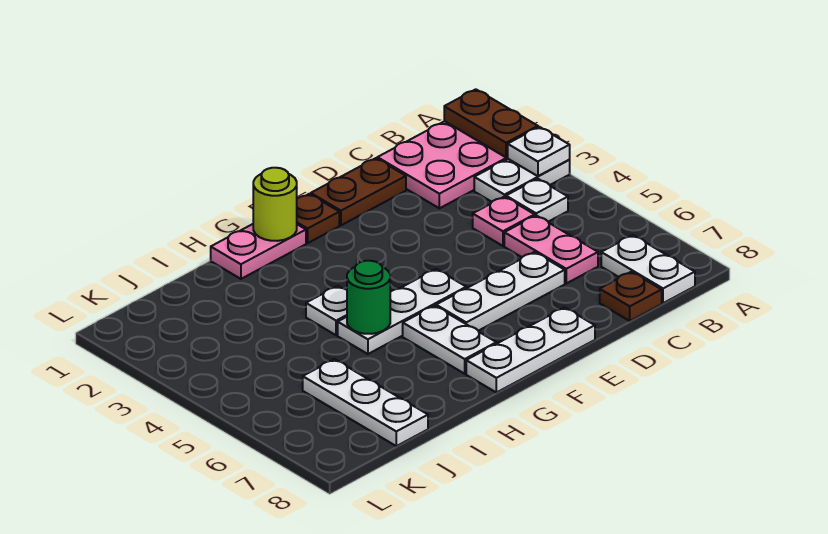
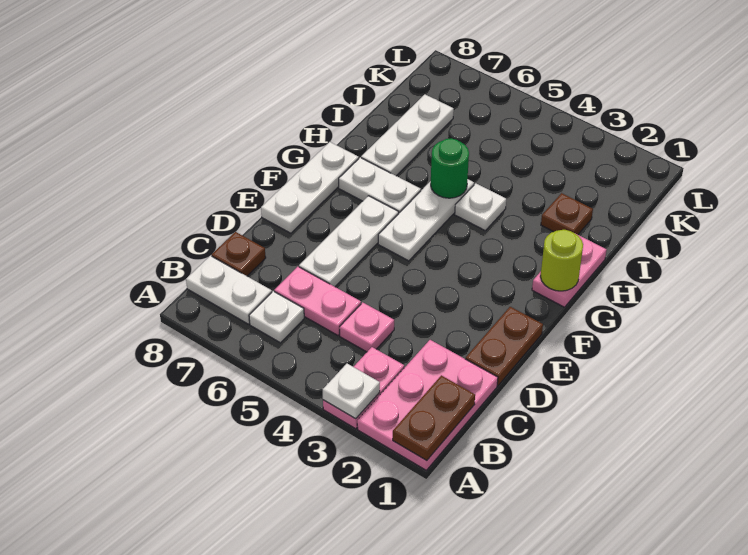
brown 1x2 plate [444,89,538,157] -> brown 1x2 plate turned to [393,375,475,461]
white 1x2 plate [474,159,570,202] -> pink 1x2 plate [323,347,404,429]
white 1x1 plate [506,179,568,222] -> white 1x1 plate moved to [249,291,304,343]
brown 1x1 plate [297,194,339,243] -> brown 1x1 plate moved to [541,193,593,235]
white 1x3 plate [303,359,428,446] -> white 1x3 plate turned to [361,95,454,176]

